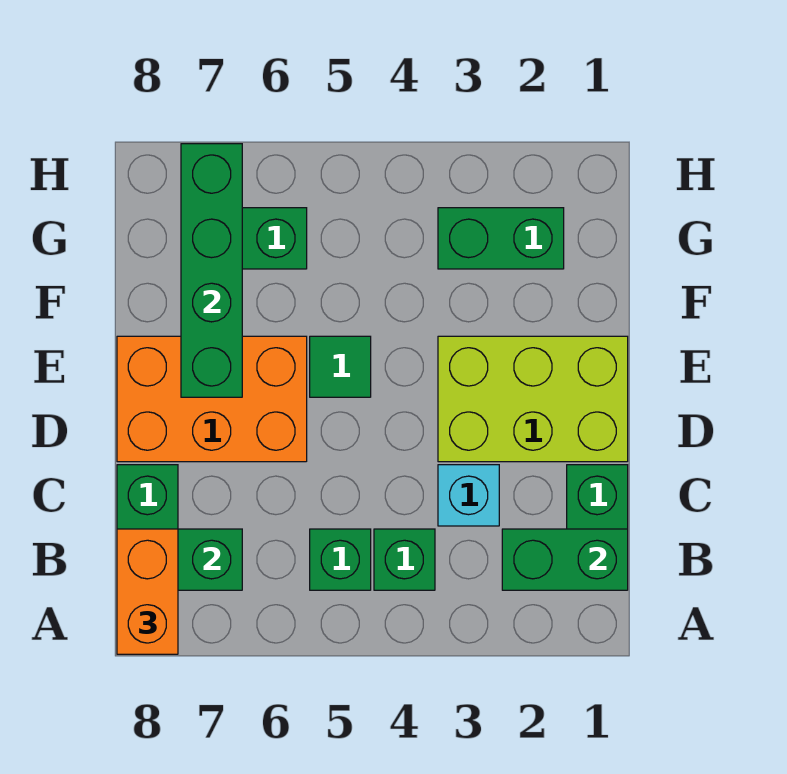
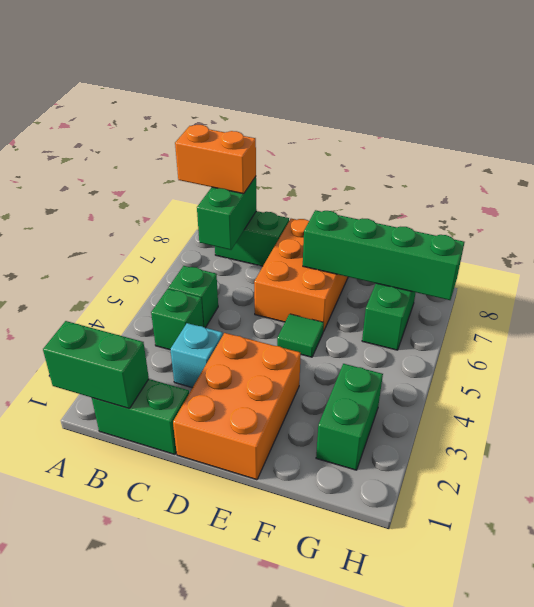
green 1x2 brick [502,529,628,590] -> green 1x2 brick turned to [43,321,149,409]
lime 2x3 brick [438,336,628,462] -> orange 2x3 brick [173,333,301,480]

